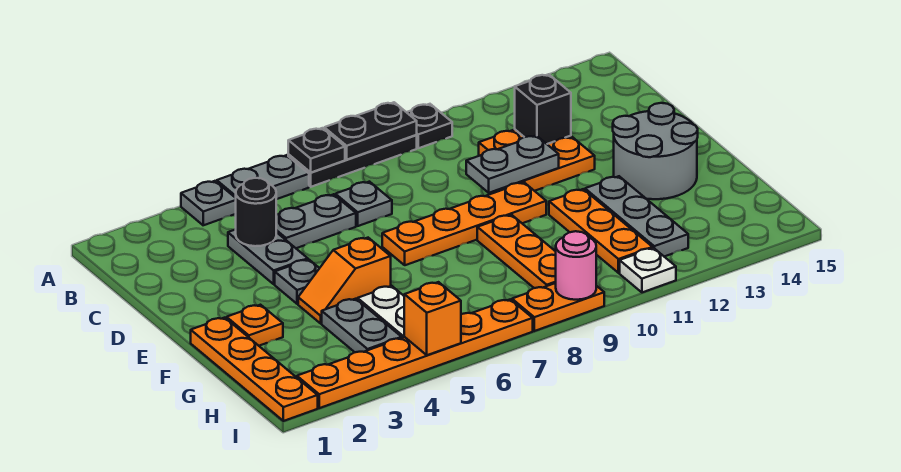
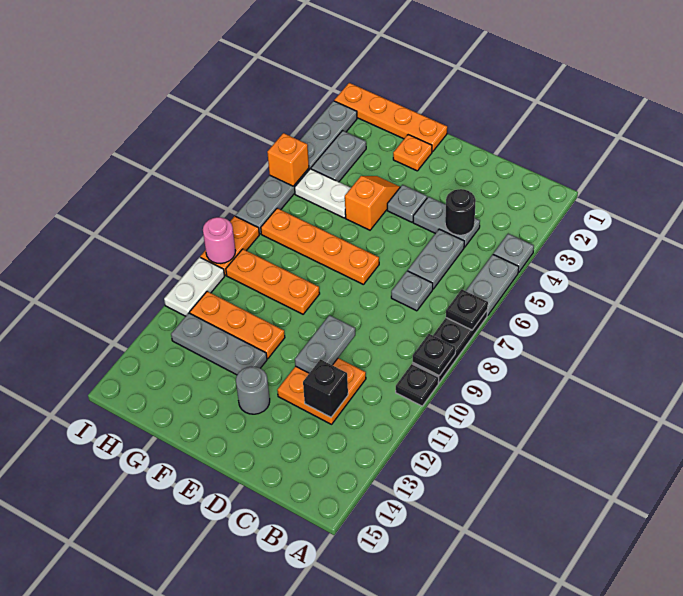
black 1x2 plate [324,102,417,160] -> black 1x1 plate [413,334,455,376]
orange 1x4 plate [382,182,546,265] -> orange 1x4 plate turned to [261,208,379,285]
grey 2x2 round brick [613,103,698,199] -> grey 1x1 round brick [236,367,270,414]
grey 1x2 plate [322,299,402,352] -> grey 1x2 plate turned to [311,131,366,182]
orange 1x6 plate [297,299,533,408] -> grey 1x6 plate [236,101,357,234]
white 1x1 plate [620,248,676,292] -> white 1x2 plate [164,257,225,316]

